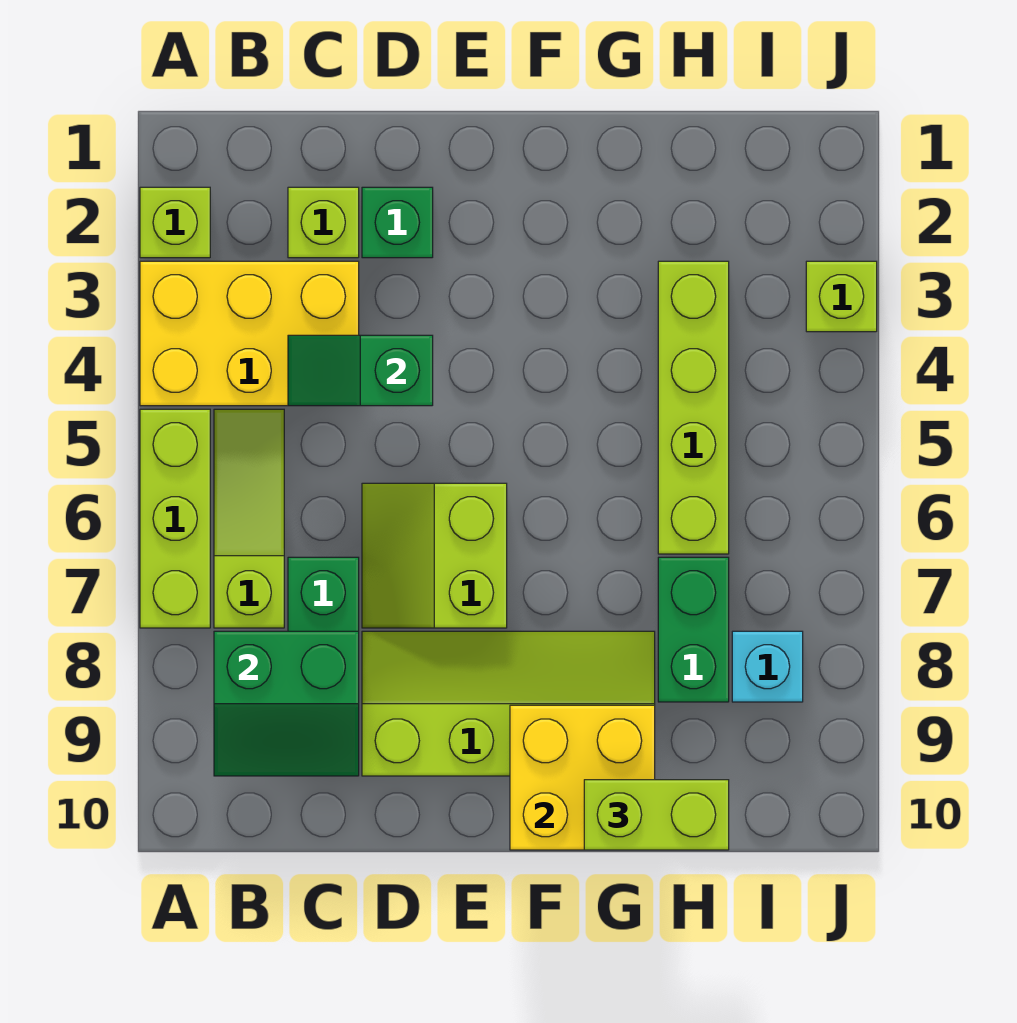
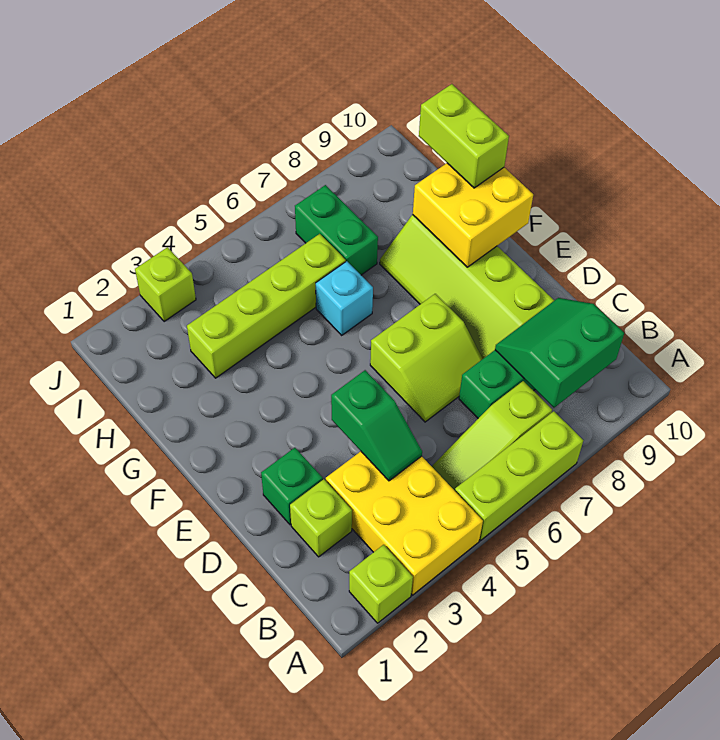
green 2x2 slope [214,631,359,776] -> green 2x2 slope turned to [495,298,624,408]
green 1x2 brick [658,557,729,702] -> green 1x2 brick turned to [295,185,378,275]
cyan 1x1 brick [732,631,803,702] -> cyan 1x1 brick moved to [316,261,373,335]

